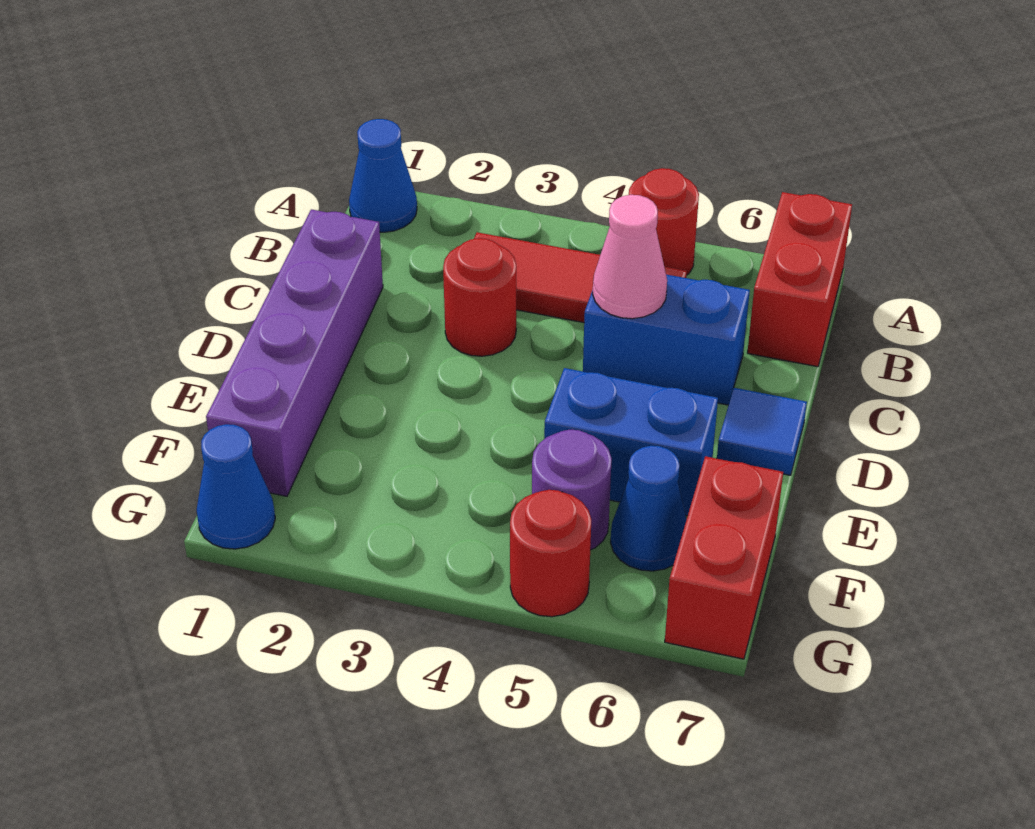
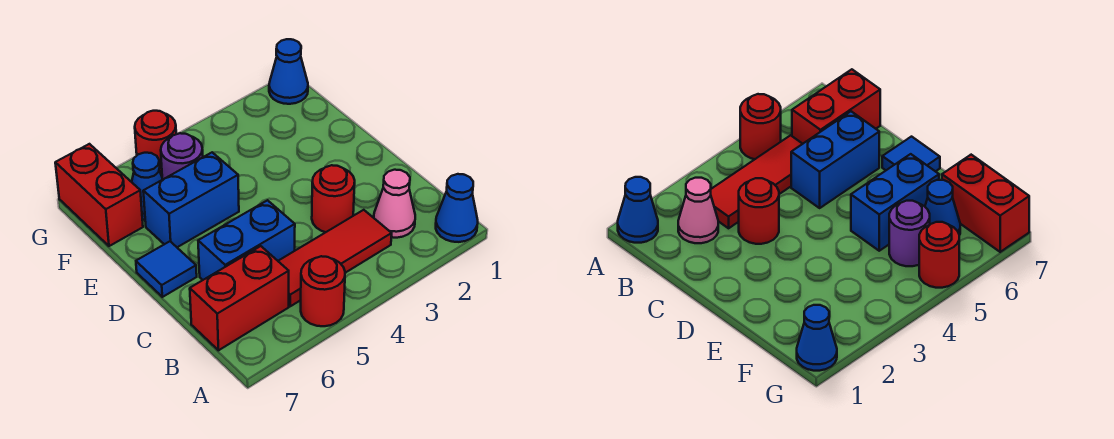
red 1x2 brick [747,192,852,367] -> red 1x2 brick turned to [190,246,289,350]
purple 1x4 brick [206,209,383,496] -> none
pink 1x1 cone [593,195,667,319] -> pink 1x1 cone moved to [374,170,415,238]

